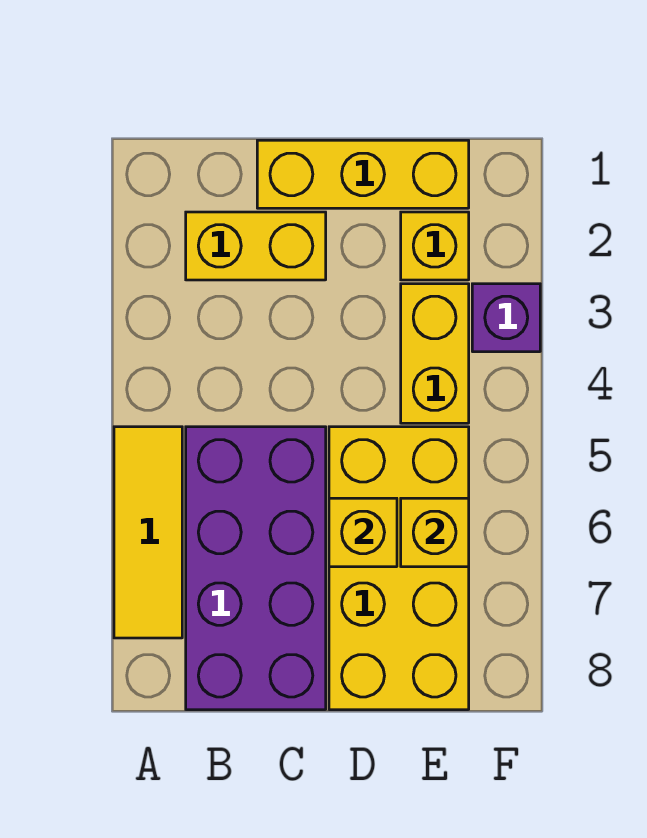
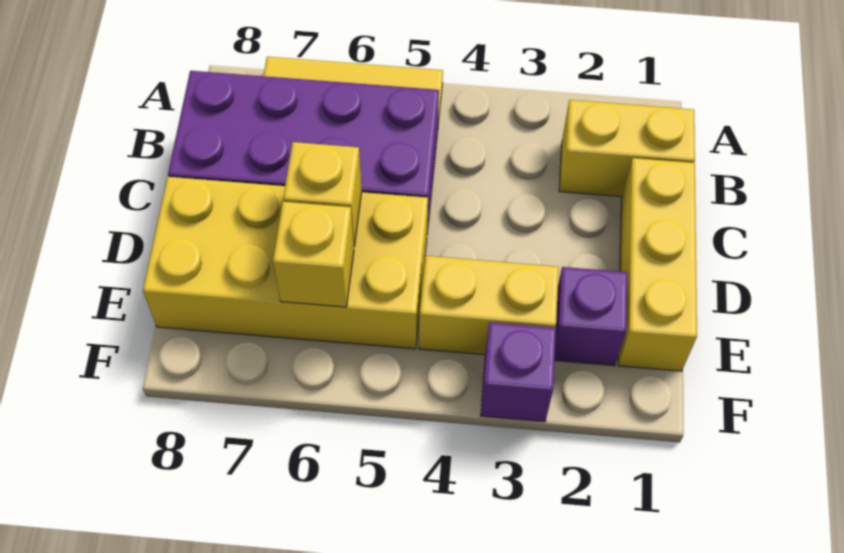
yellow 1x2 brick [186,212,326,280] -> yellow 1x2 brick turned to [559,100,695,197]
yellow 1x1 brick [401,212,469,280] -> purple 1x1 brick [554,267,627,366]

